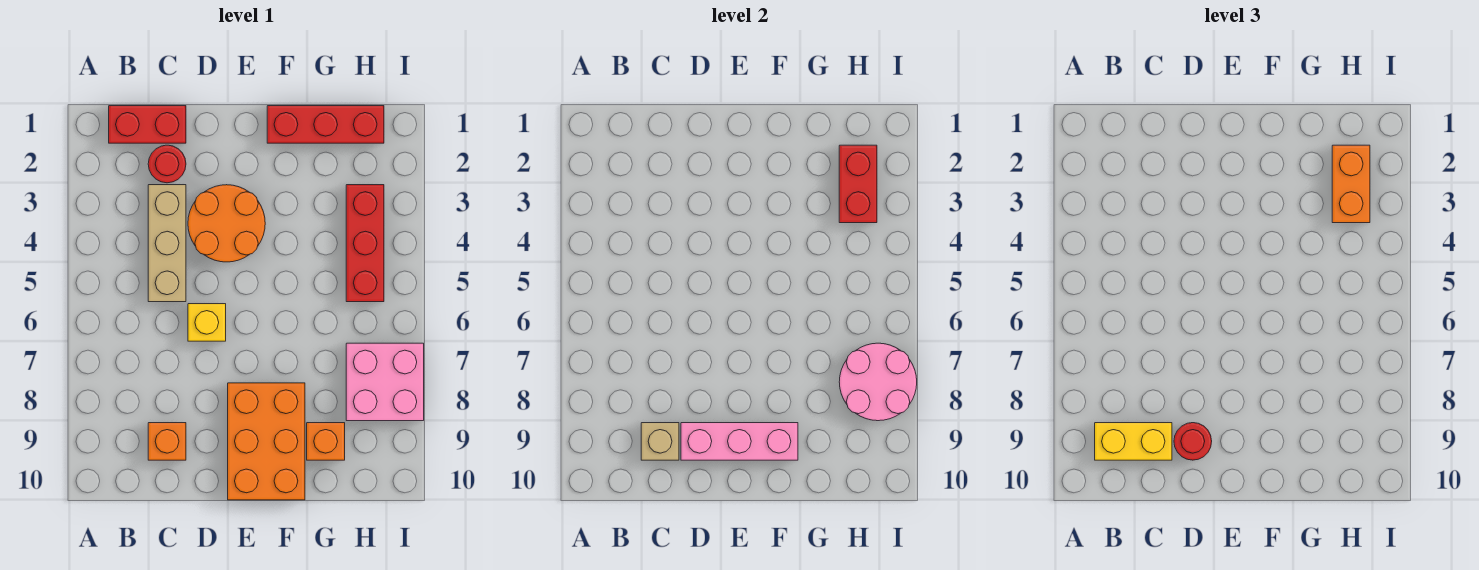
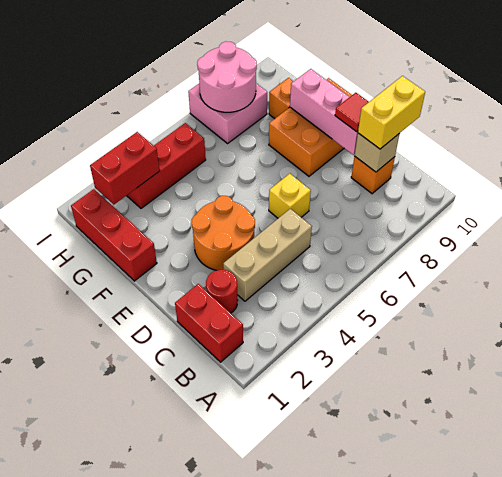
yellow 1x2 brick [1095,423,1172,460] -> yellow 1x2 brick turned to [358,76,425,149]
red 1x1 round brick [1174,423,1212,460] -> red 1x1 tile [335,93,368,132]
orange 1x2 brick [1332,145,1370,223] -> none

